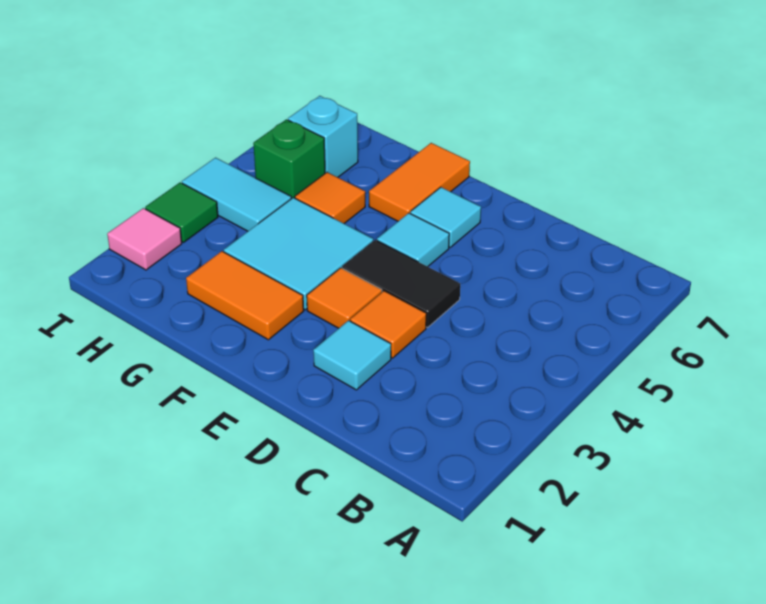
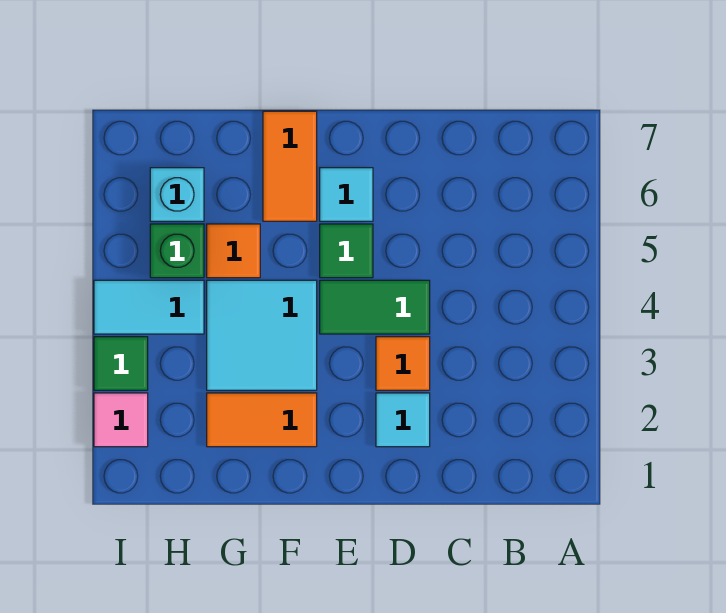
black 1x2 tile [343,240,460,327] -> green 1x2 tile [320,280,430,334]
orange 1x1 tile [307,268,382,328] -> none
cyan 1x1 tile [377,213,449,267] -> green 1x1 tile [320,224,373,278]

